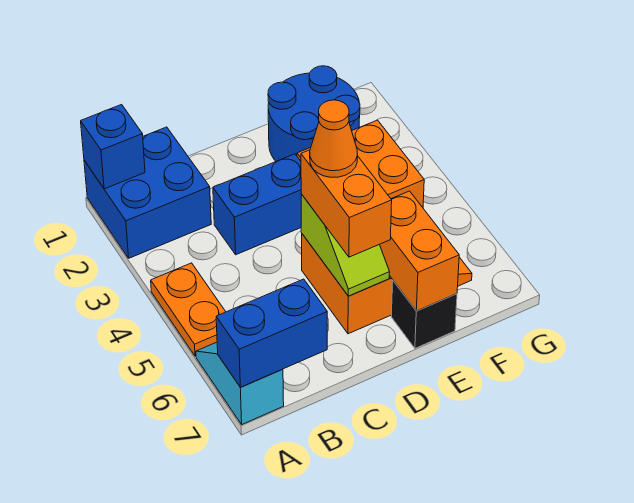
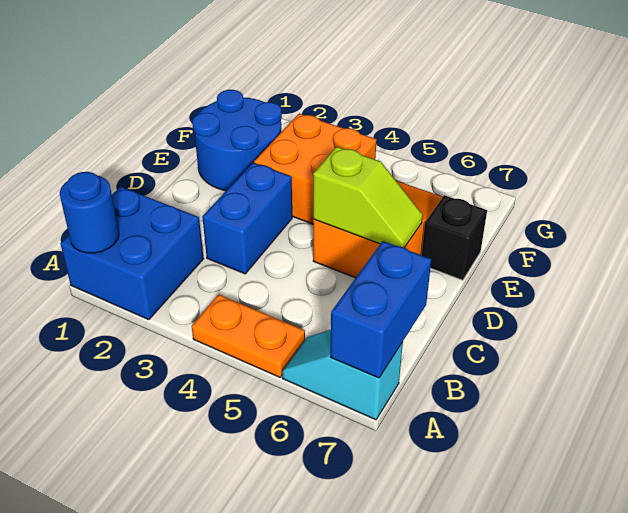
blue 1x1 brick [81,105,145,189] -> blue 1x1 round brick [60,172,119,253]
orange 1x2 brick [301,150,392,257] -> none
orange 1x1 cone [310,100,358,177] -> none
orange 1x2 brick [380,191,459,311] -> none

